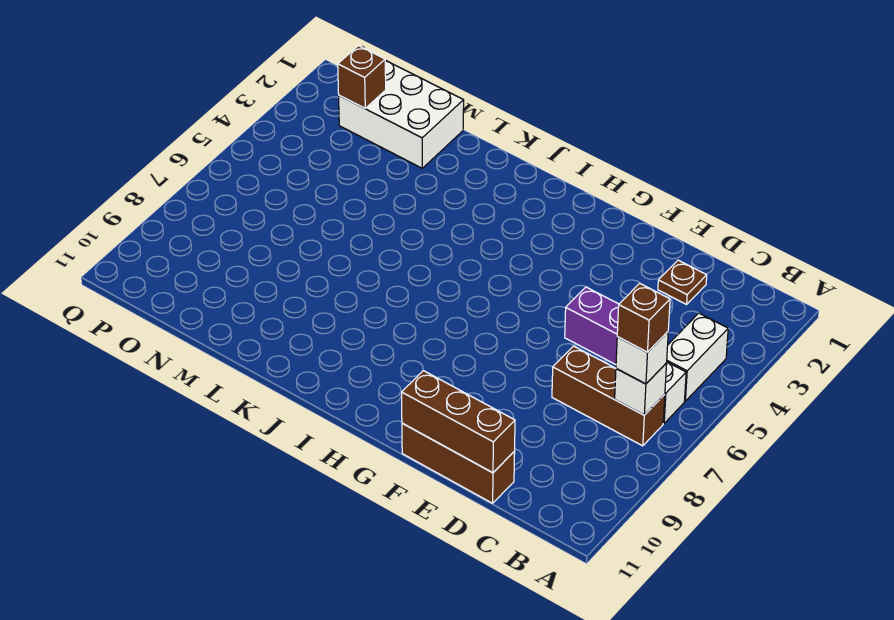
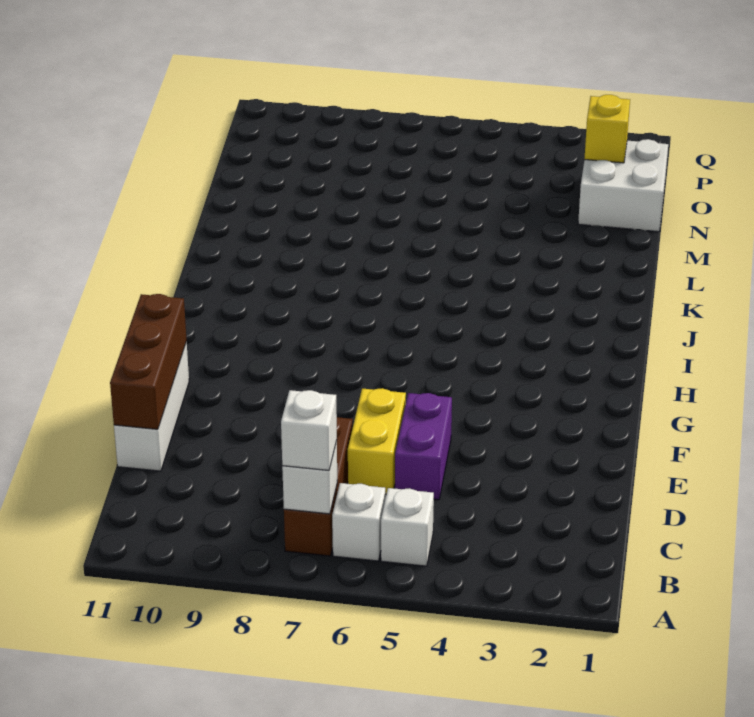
white 1x2 brick [667,313,728,401] -> white 1x1 brick [381,488,434,566]
brown 1x1 brick [617,283,670,352] -> none
brown 1x1 plate [658,260,707,304] -> none
none -> yellow 1x2 brick [348,388,406,494]
brown 1x3 brick [402,423,515,503] -> white 1x3 brick [114,342,189,471]
white 2x3 brick [339,60,464,168] -> white 2x2 brick [578,139,668,232]
brown 1x1 brick [338,46,386,108] -> yellow 1x1 brick [584,95,630,163]

